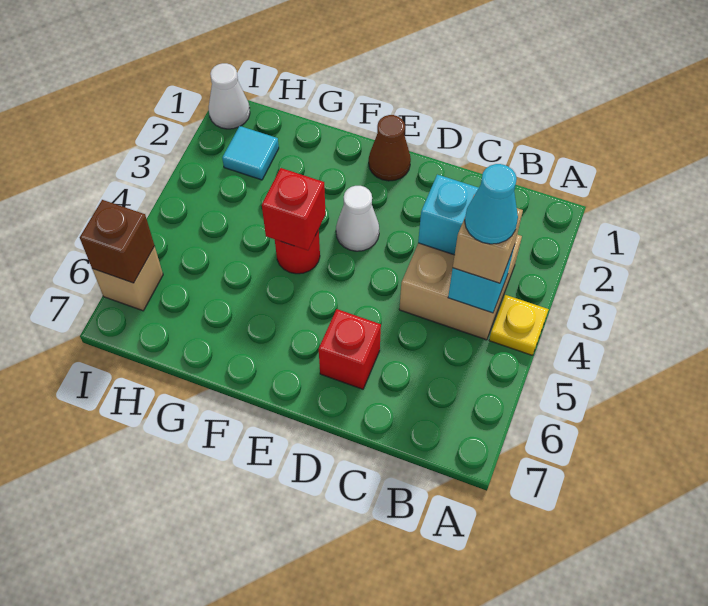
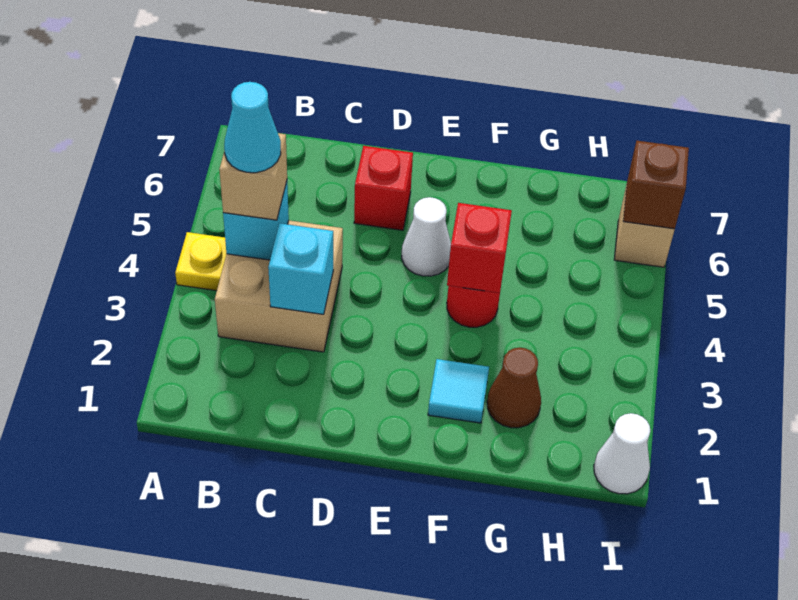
brown 1x1 cone [369,115,411,181] -> brown 1x1 cone moved to [487,347,541,428]
white 1x1 cone [336,186,379,251] -> white 1x1 cone moved to [402,197,451,276]
cyan 1x1 tile [222,126,279,180] -> cyan 1x1 tile moved to [428,359,489,423]

